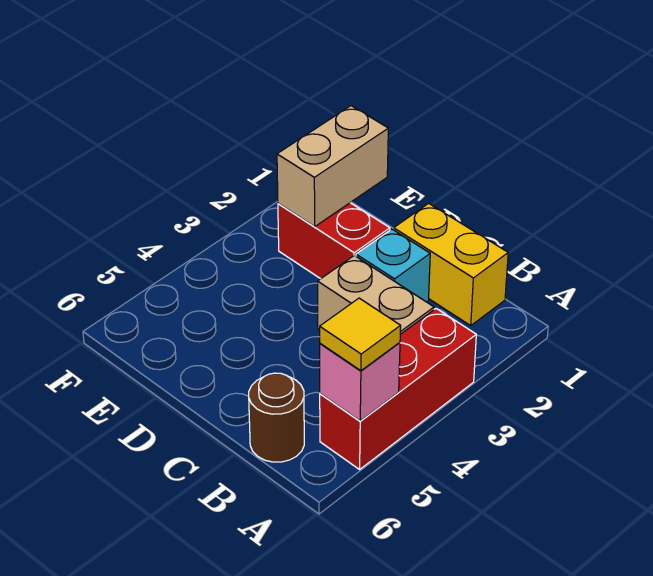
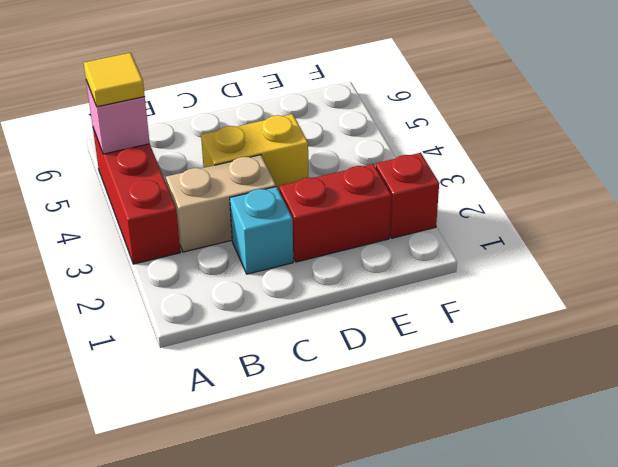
yellow 1x2 brick [394,203,508,325] -> yellow 1x2 brick moved to [201,114,308,190]
brown 1x1 round brick [249,373,304,462] -> none
tan 1x2 brick [277,106,388,227] -> none
none -> red 1x1 brick [376,153,439,238]

